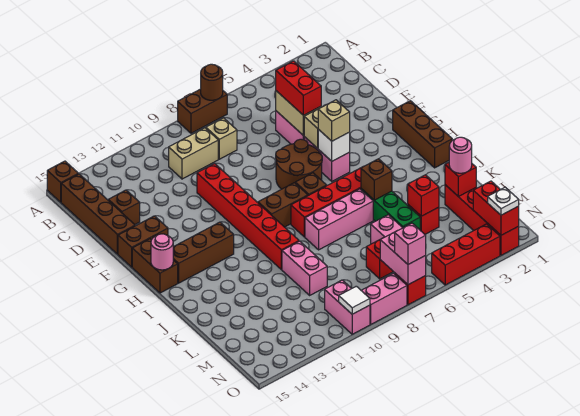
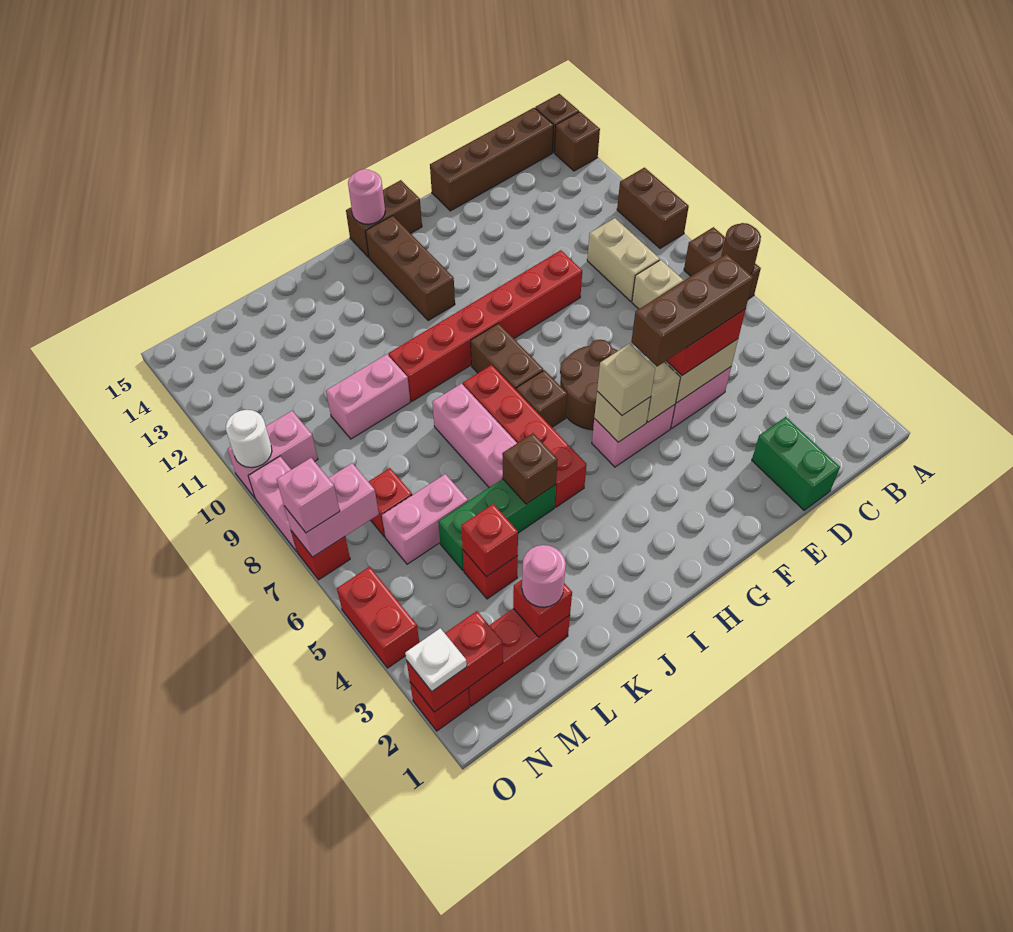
none -> green 1x2 brick [752,417,840,510]
brown 1x1 brick [108,190,140,224] -> brown 1x1 brick moved to [555,112,600,171]
brown 1x2 brick [118,216,168,267] -> brown 1x2 brick moved to [617,168,689,248]
brown 1x3 brick [393,101,452,168] -> brown 1x3 brick moved to [631,254,753,367]
white 1x1 brick [318,129,350,161] -> tan 1x1 brick [594,392,651,442]
red 1x3 brick [432,224,500,285] -> red 1x2 brick [337,567,419,668]
white 1x1 tile [339,286,370,314] -> white 1x1 round brick [226,410,272,468]

